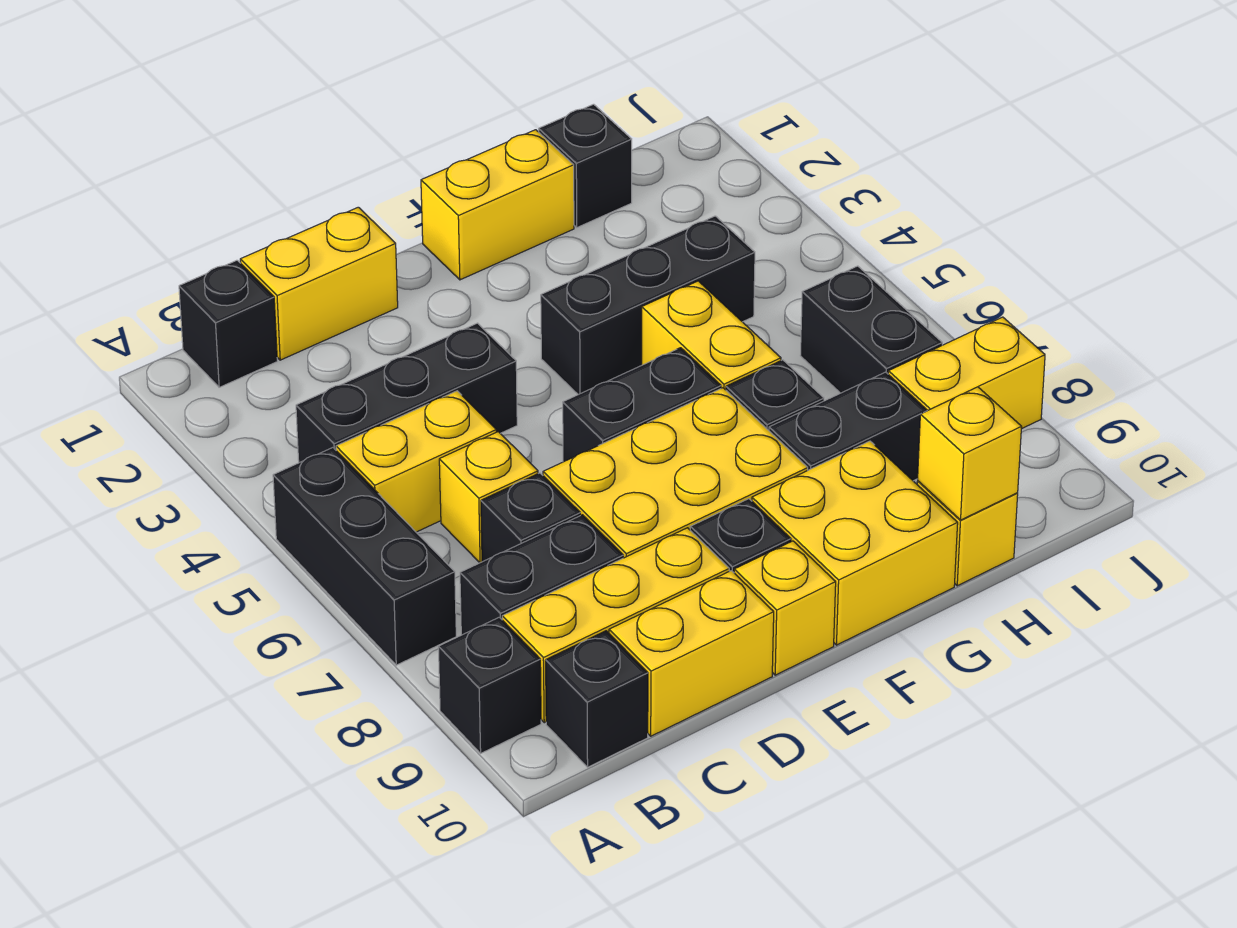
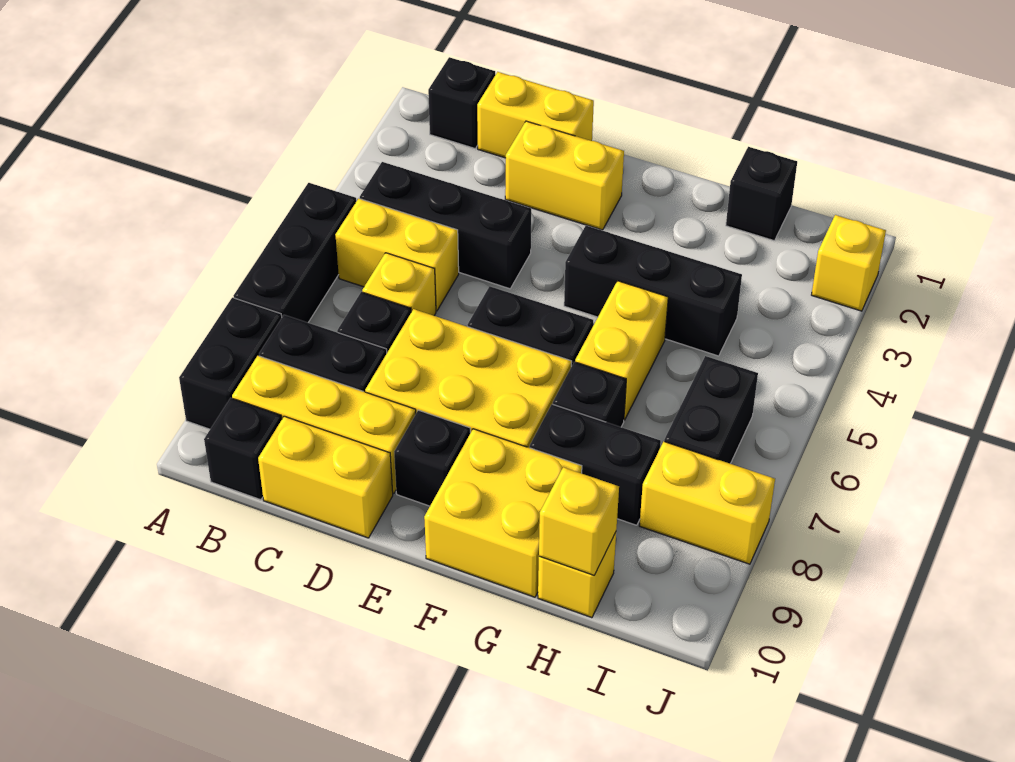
black 1x1 brick [438,617,541,753] -> black 1x2 brick [179,298,282,429]
yellow 1x1 brick [734,541,836,675] -> yellow 1x1 brick moved to [812,215,886,311]
yellow 1x2 brick [421,130,574,280] -> yellow 1x2 brick moved to [505,121,624,230]

